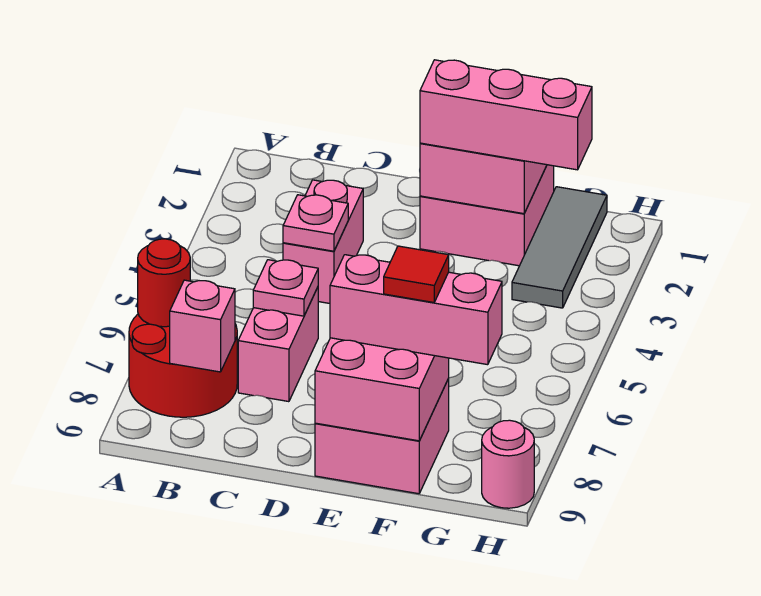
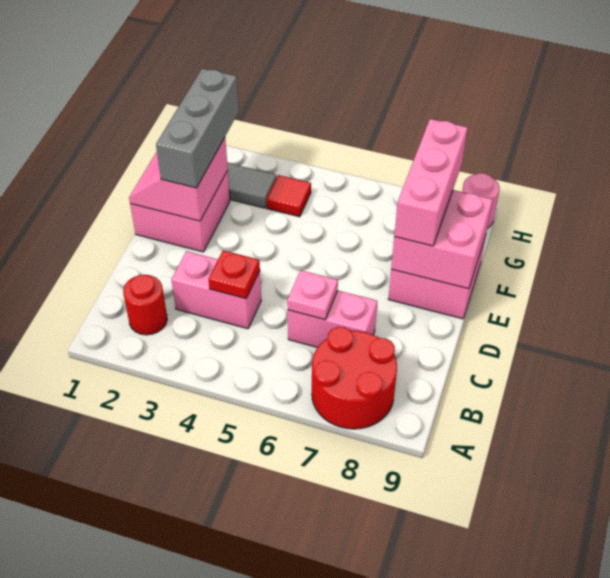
red 1x1 round brick [138,239,190,327] -> red 1x1 round brick moved to [123,275,167,335]
pink 1x1 brick [170,280,235,372] -> none
pink 1x1 plate [283,195,348,251] -> red 1x1 plate [208,251,260,299]
pink 1x3 brick [420,60,592,170] -> grey 1x3 brick [156,68,239,188]
red 1x1 tile [384,246,449,303] -> red 1x1 tile moved to [266,175,311,217]

